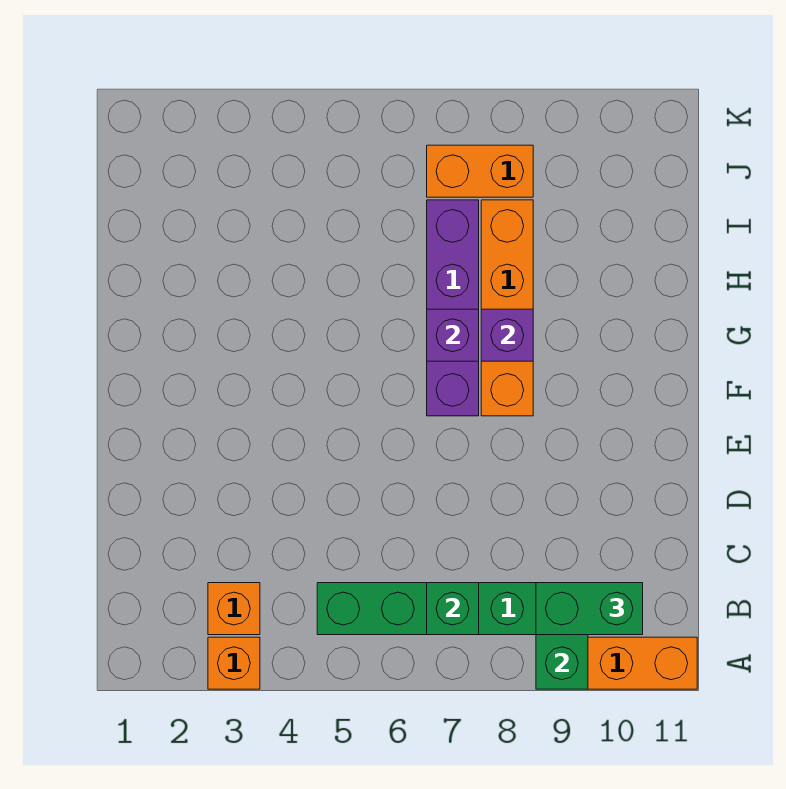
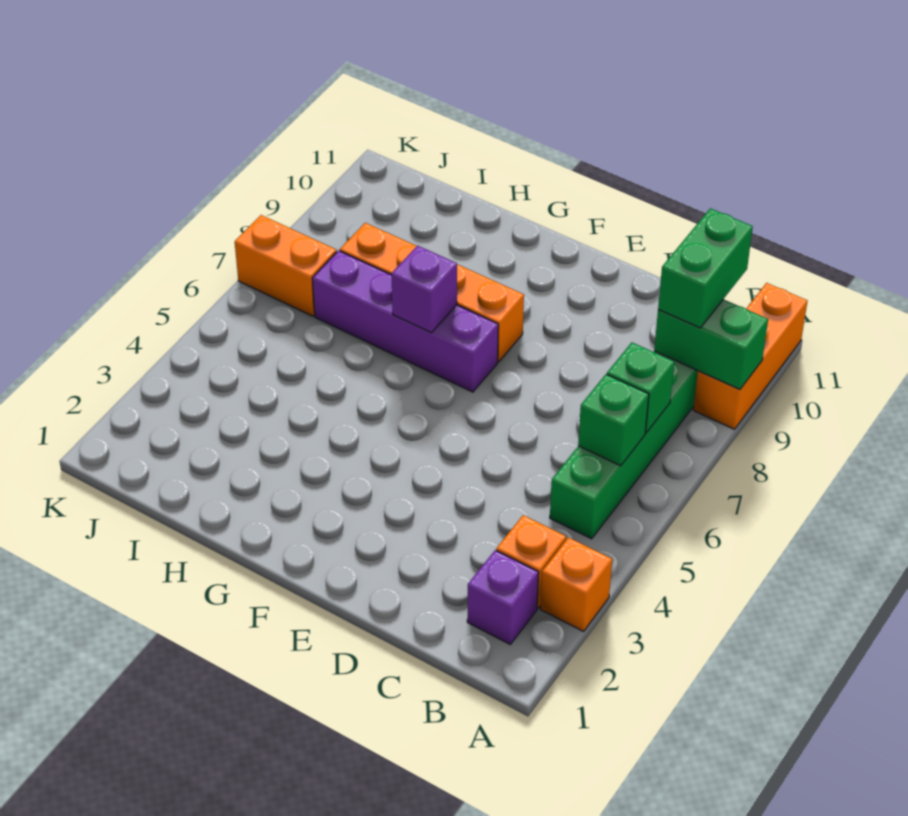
none -> green 1x1 brick [578,374,649,466]
purple 1x1 brick [481,309,533,361] -> purple 1x1 brick moved to [467,550,539,644]
orange 1x2 brick [427,145,533,197] -> orange 1x2 brick turned to [235,215,337,316]

